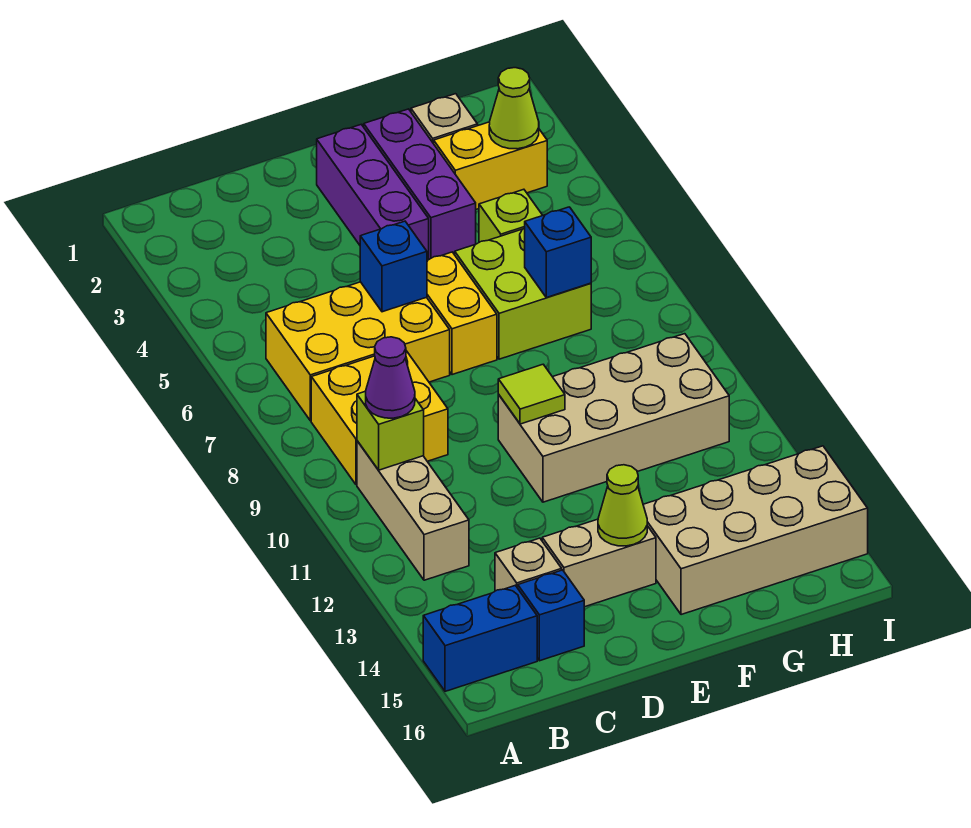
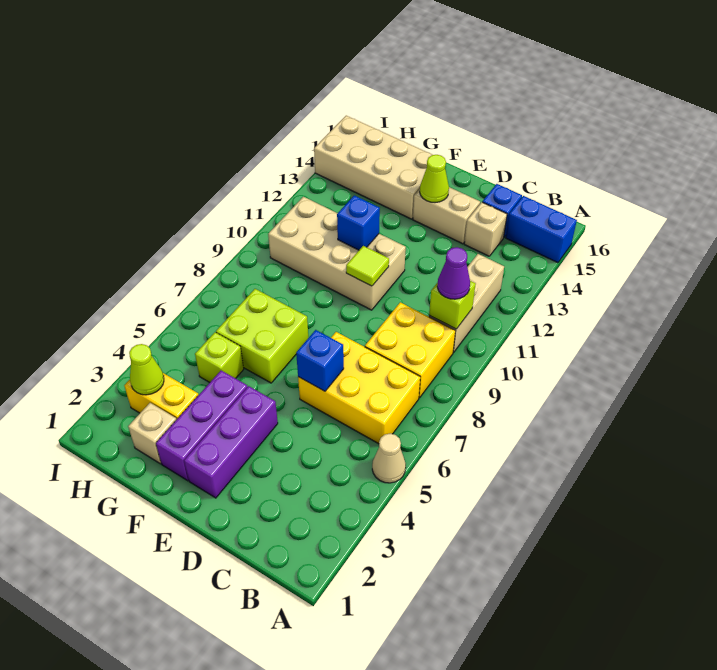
none -> tan 1x1 cone [372,433,406,483]
yellow 1x2 brick [427,252,497,375] -> none
blue 1x1 brick [525,207,591,298] -> blue 1x1 brick moved to [337,195,380,250]

